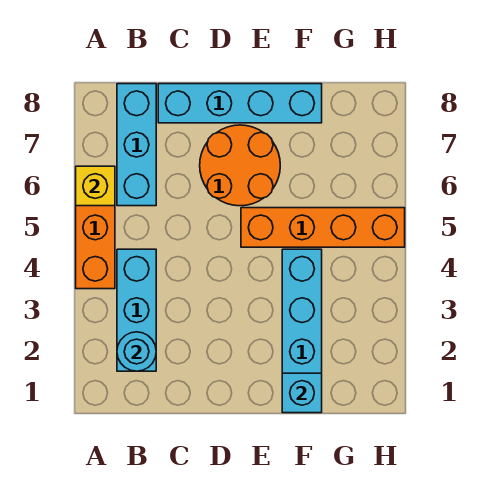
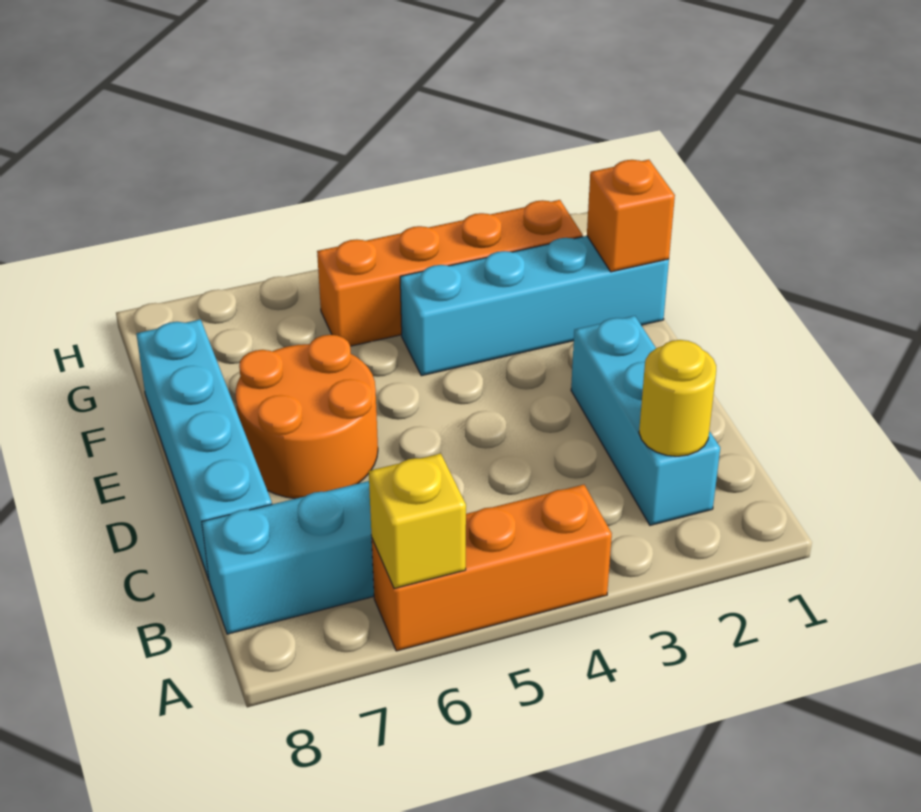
cyan 1x3 brick [117,249,156,371] -> cyan 1x3 brick turned to [571,316,720,525]
cyan 1x1 round brick [117,332,156,371] -> yellow 1x1 round brick [639,340,716,456]
orange 1x4 brick [241,208,405,247] -> orange 1x4 brick turned to [317,200,583,346]
cyan 1x1 brick [282,373,322,413] -> orange 1x1 brick [587,160,675,272]

